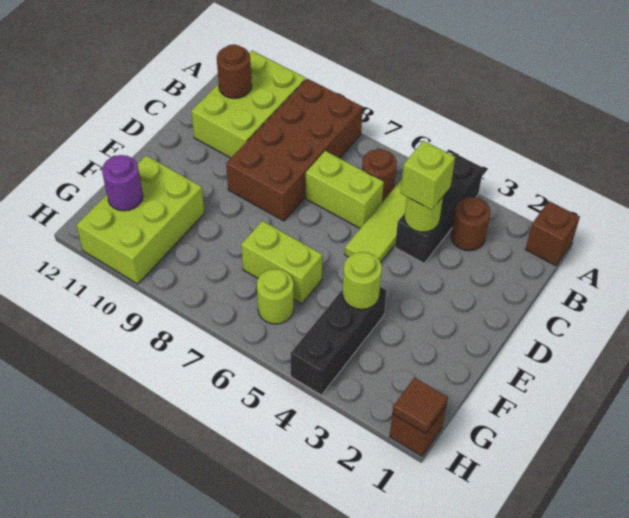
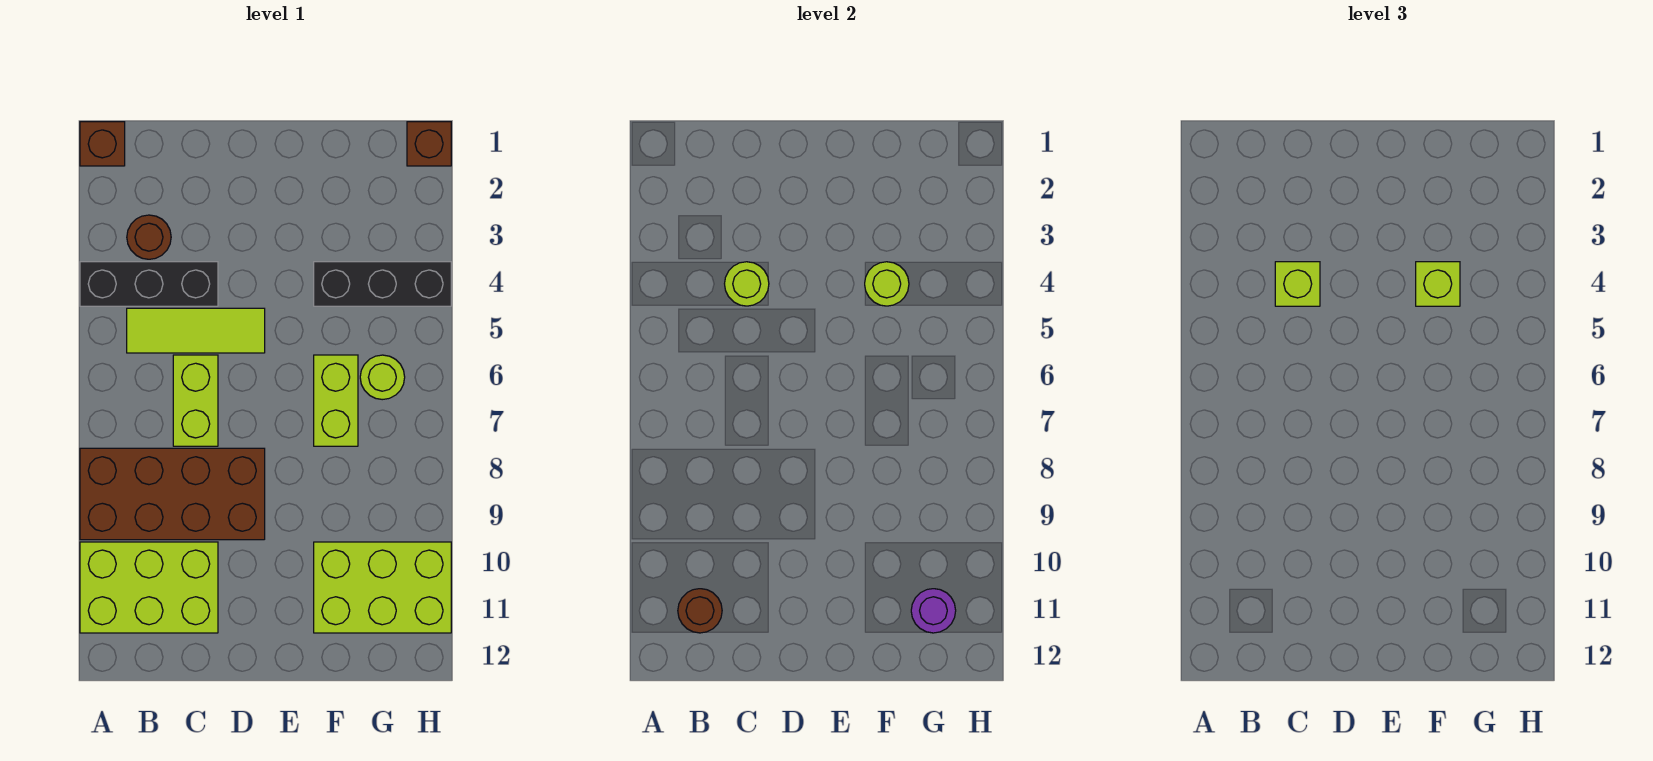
brown 1x1 round brick [362,149,397,201] -> none
none -> lime 1x1 brick [1416,262,1460,306]
brown 1x1 tile [392,377,448,434] -> none

